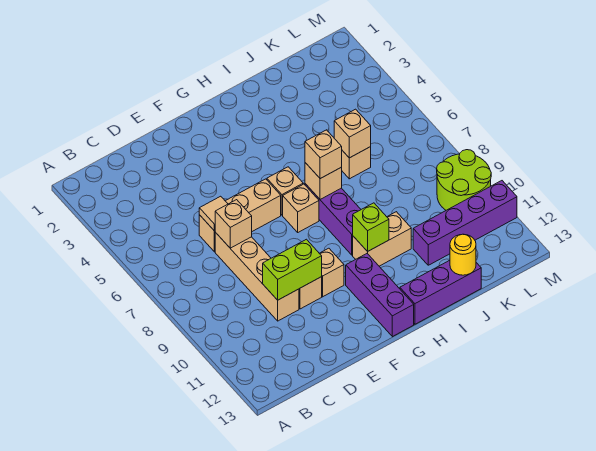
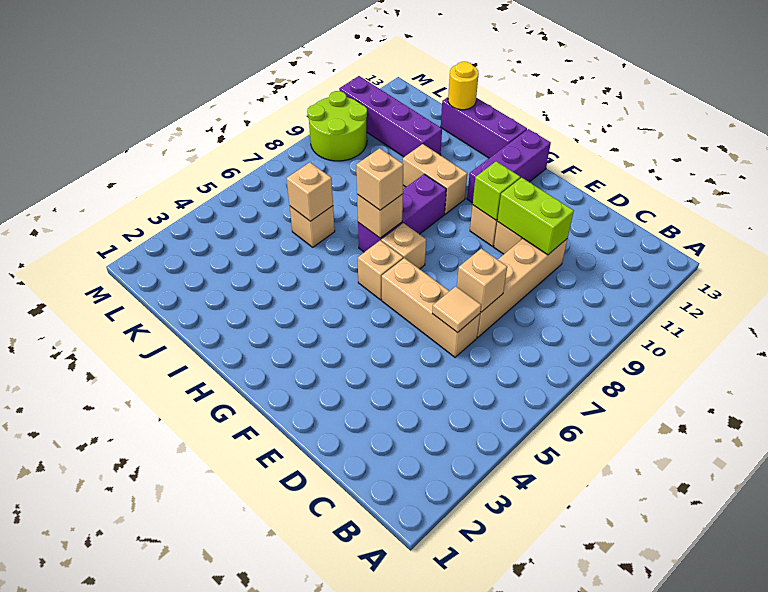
lime 1x1 brick [353,203,389,252] -> lime 1x1 brick moved to [473,161,520,220]

